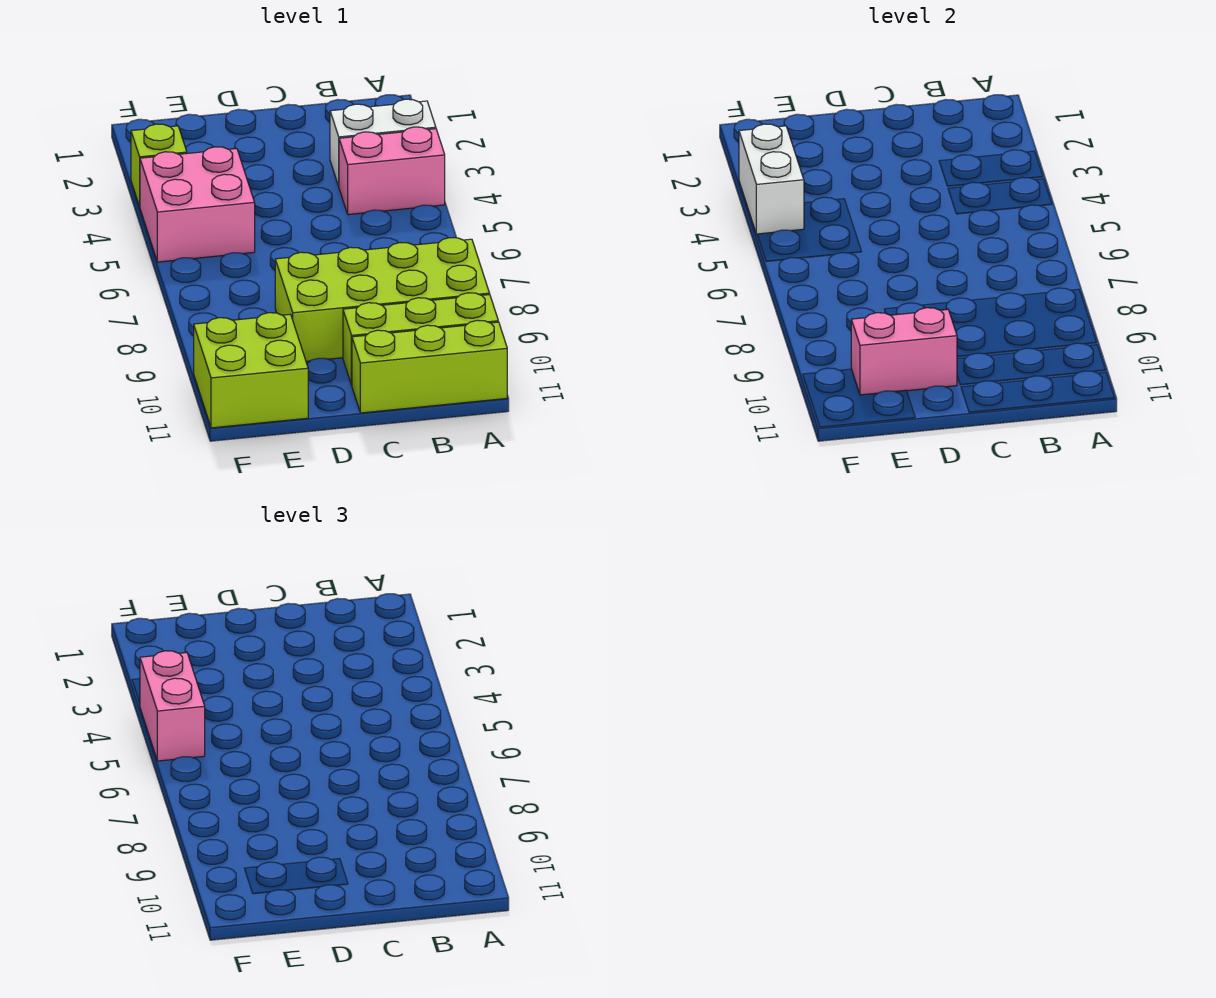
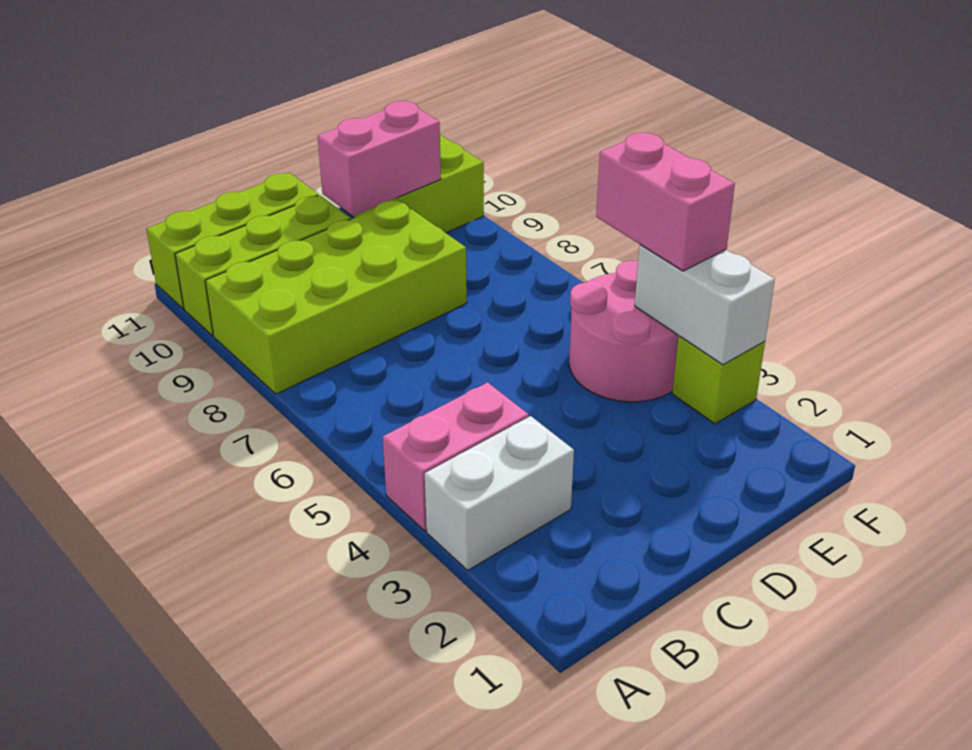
pink 2x2 brick [140,147,255,262] -> pink 2x2 round brick [569,261,679,402]

